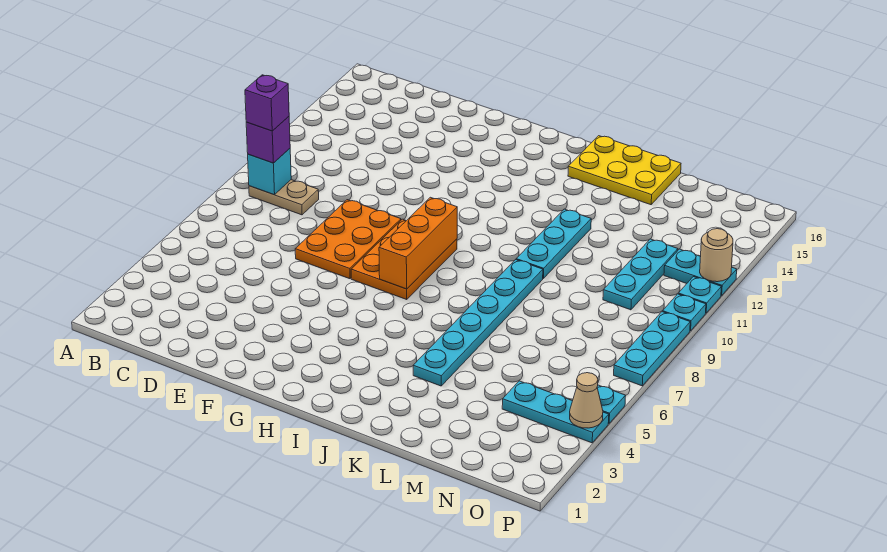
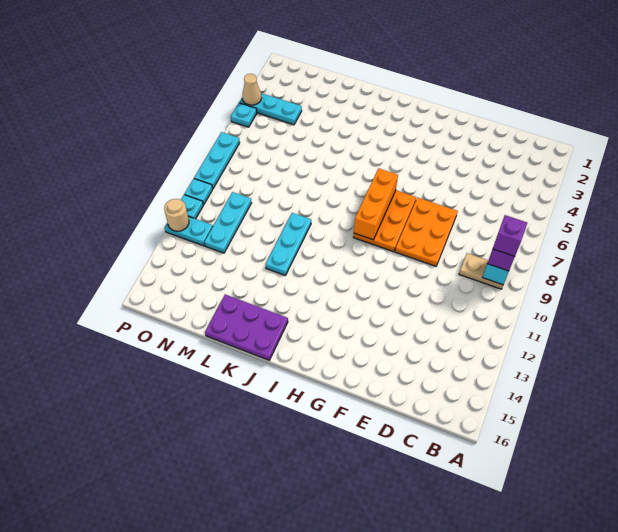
yellow 2x3 plate [568,136,681,205] -> purple 2x3 plate [205,294,288,360]
cyan 1x6 plate [413,260,543,386] -> none

